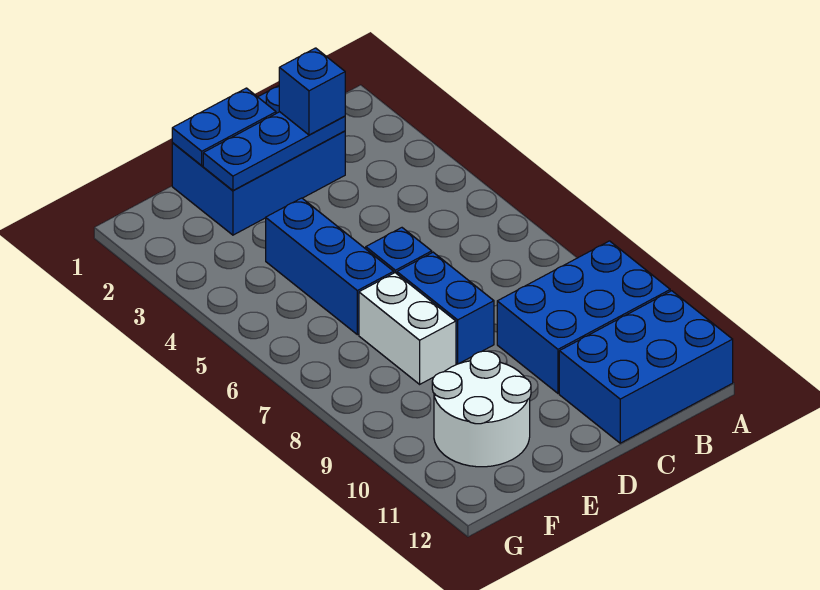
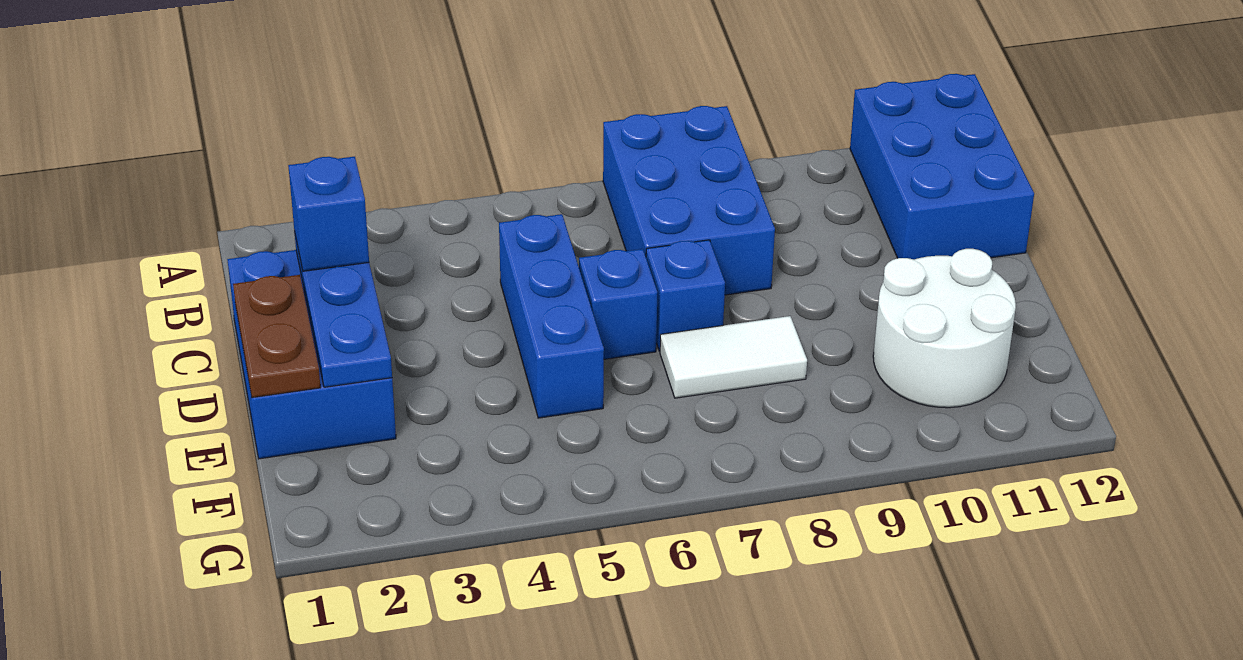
blue 2x3 brick [497,241,670,393] -> blue 2x3 brick moved to [603,106,775,295]
blue 1x2 plate [172,88,276,166] -> brown 1x2 plate [233,275,321,398]
blue 1x2 brick [397,252,494,364] -> blue 1x1 brick [646,240,725,351]
blue 1x3 brick [266,198,394,335] -> blue 1x3 brick turned to [499,214,604,418]
white 1x2 brick [359,273,456,384] -> white 1x2 tile [660,316,807,398]

